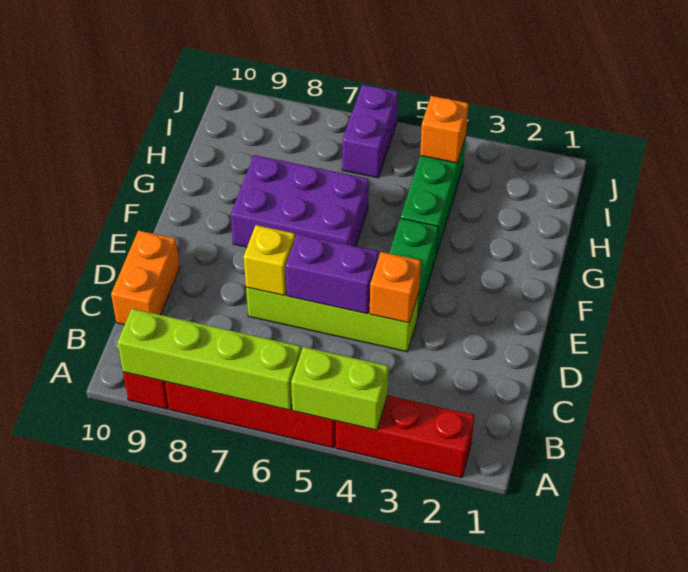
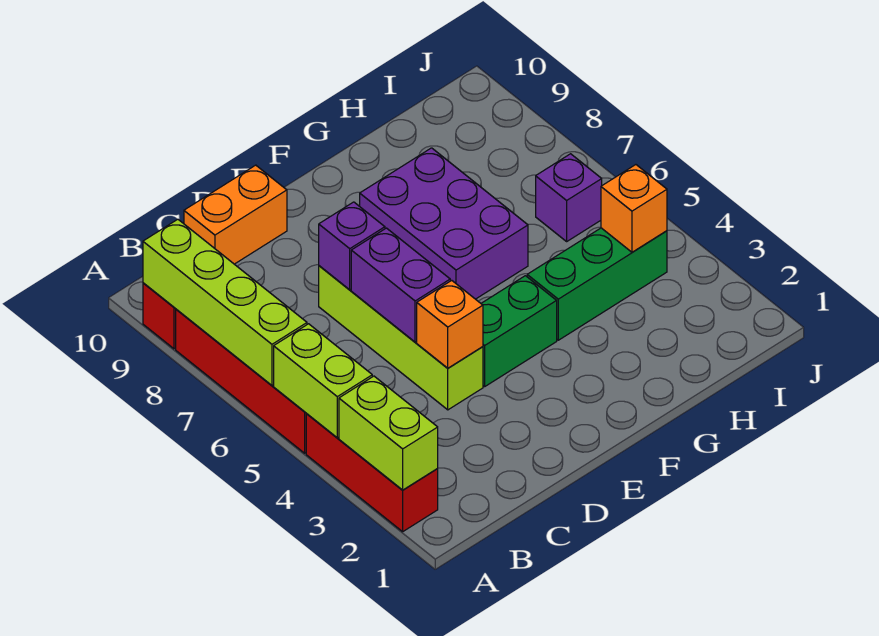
none -> lime 1x2 brick [339,376,438,490]
yellow 1x1 brick [244,225,295,296] -> purple 1x1 brick [319,202,385,290]
purple 1x2 brick [342,85,398,178] -> purple 1x1 brick [536,154,602,241]

